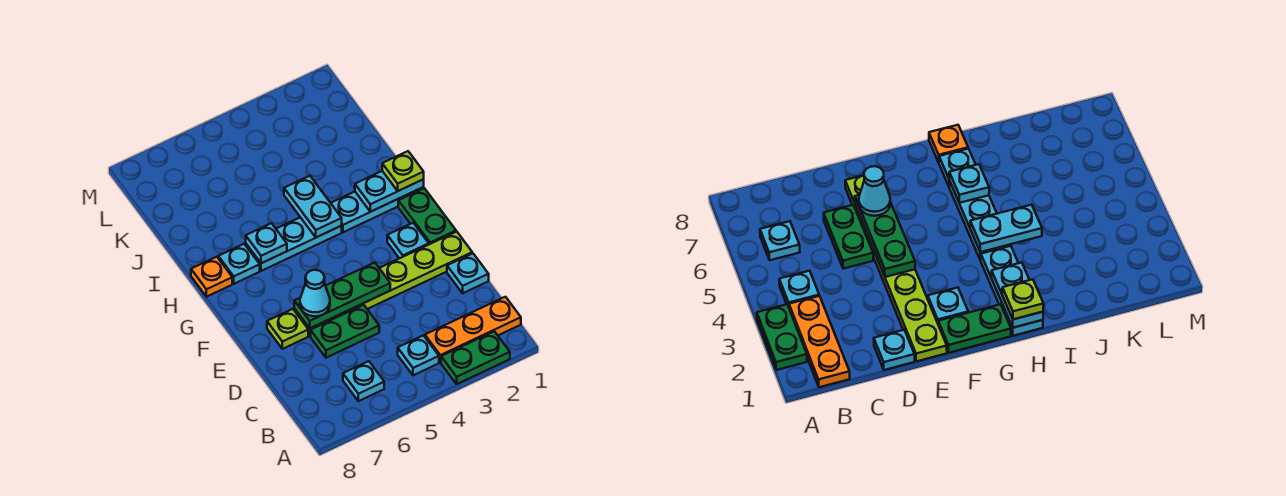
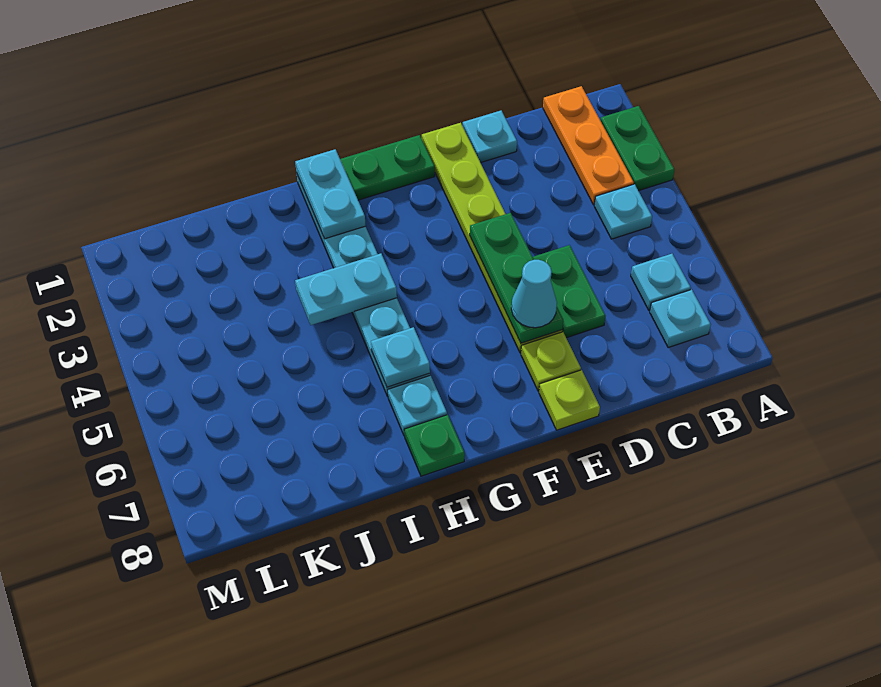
cyan 1x1 plate [387,223,429,258] -> cyan 1x1 plate moved to [650,290,711,348]
lime 1x1 plate [382,151,424,191] -> lime 1x1 plate moved to [539,370,600,430]
orange 1x1 plate [191,257,232,297] -> green 1x1 plate [404,415,465,476]

